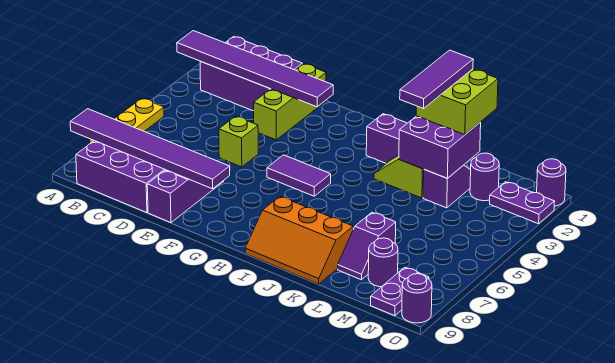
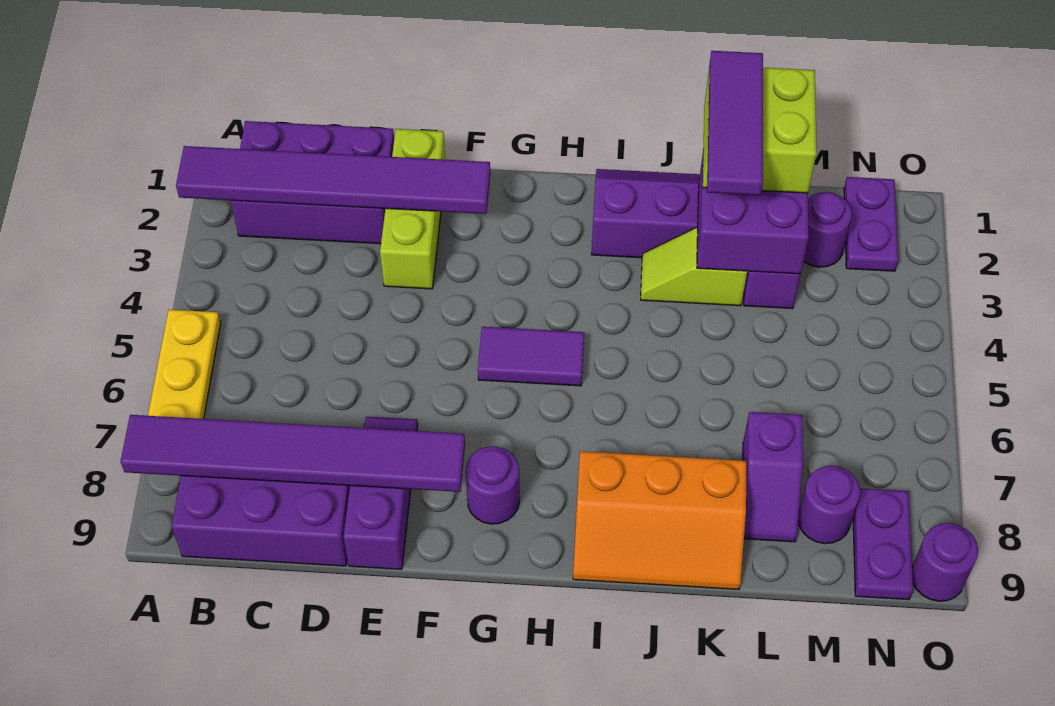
lime 1x1 brick [219,116,258,167] -> none
purple 1x2 plate [490,182,555,224] -> purple 1x2 plate turned to [844,177,898,271]
purple 1x1 round brick [537,159,566,206] -> purple 1x1 round brick moved to [466,446,520,524]

